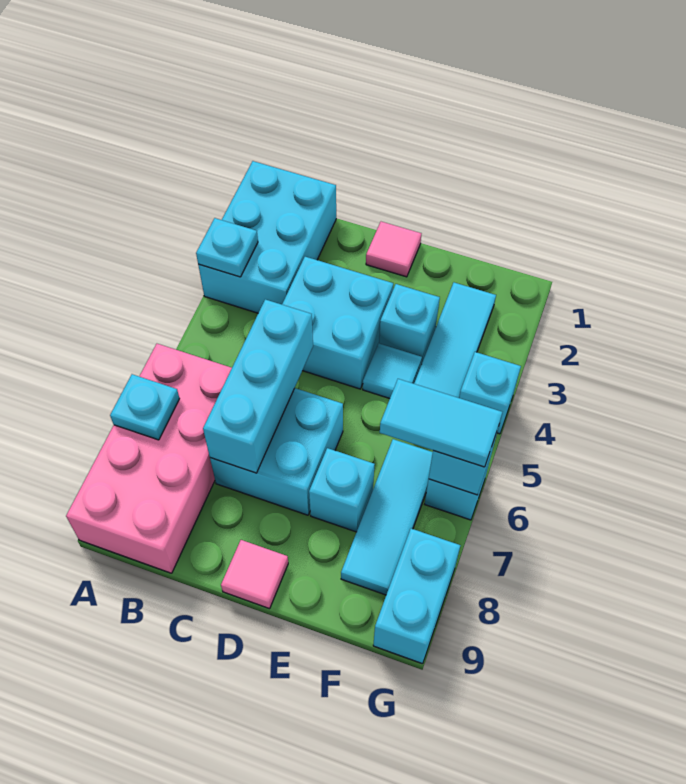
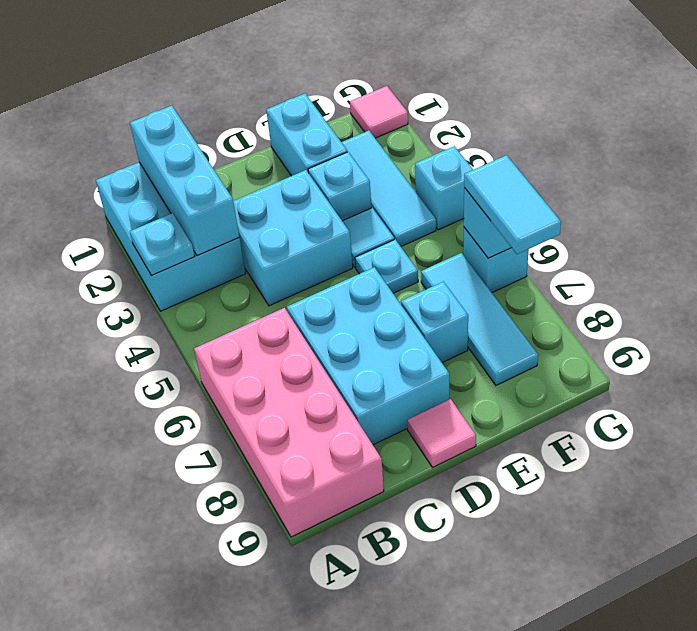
cyan 1x1 plate [110,374,180,440] -> cyan 1x1 plate moved to [355,239,418,293]
cyan 1x3 brick [203,299,313,473] -> cyan 1x3 brick moved to [130,106,239,256]
cyan 2x2 brick [210,388,343,515] -> cyan 2x3 brick [287,267,449,445]
pink 1x1 tile [366,222,421,277] -> pink 1x1 tile moved to [350,86,408,138]
cyan 1x2 tile [380,379,502,467] -> cyan 1x2 tile turned to [464,155,561,254]
cyan 1x2 brick [373,528,460,664] -> cyan 1x2 brick moved to [266,94,347,176]

